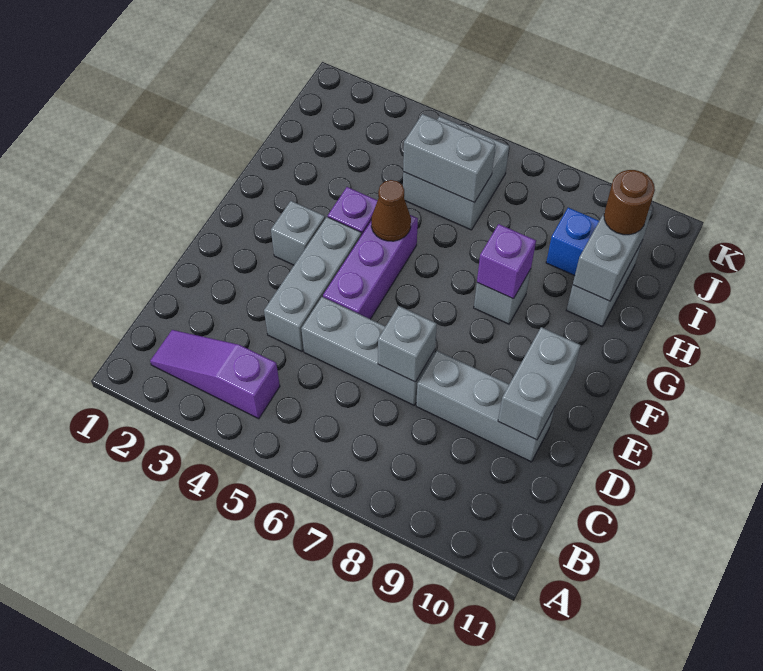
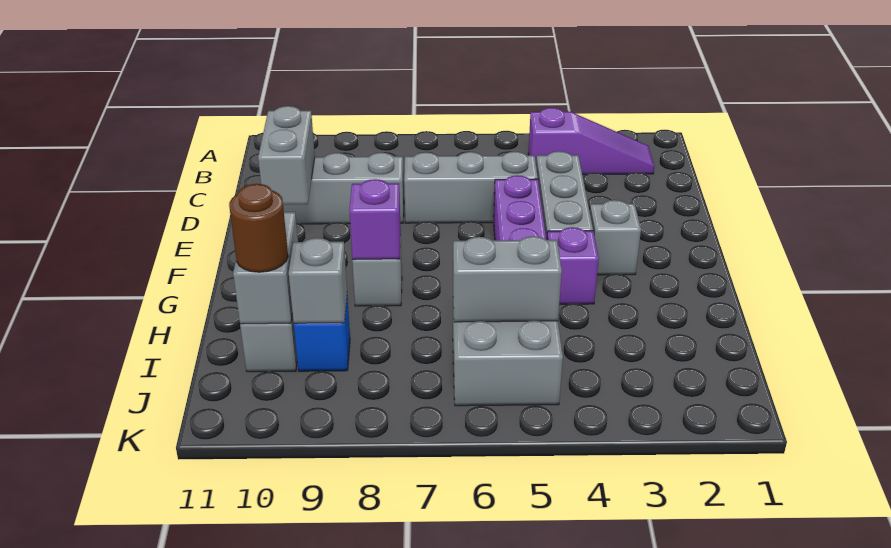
grey 1x1 brick [378,306,437,382] -> grey 1x1 brick moved to [289,238,347,323]
brown 1x1 cone [371,180,411,241] -> none

